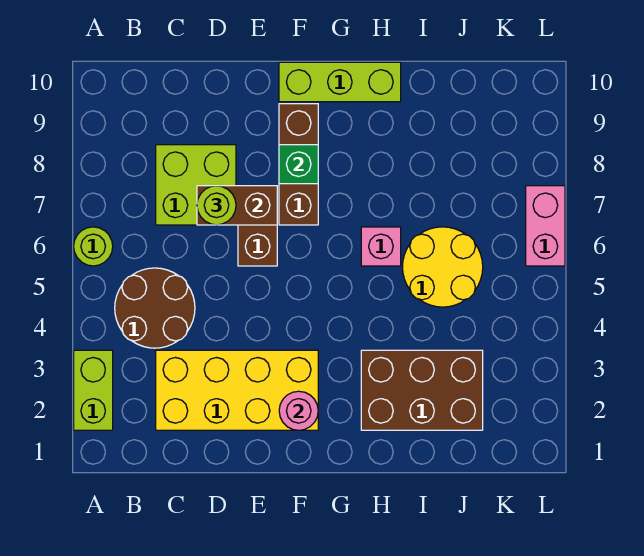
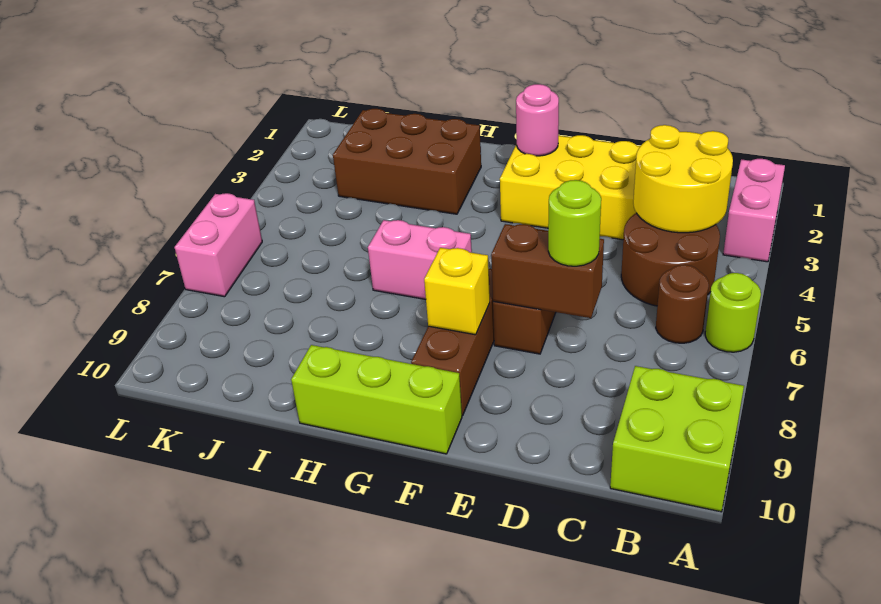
lime 1x2 brick [74,350,113,430] -> pink 1x2 brick [723,159,785,262]
none -> brown 1x1 round brick [656,265,709,343]
lime 2x2 brick [156,145,236,225] -> lime 2x2 brick moved to [610,366,744,512]
green 1x1 brick [279,145,318,184] -> yellow 1x1 brick [424,248,490,335]
pink 1x1 brick [361,227,401,266] -> pink 1x2 brick [368,220,472,299]
yellow 2x2 round brick [403,227,483,307] -> yellow 2x2 round brick moved to [633,125,733,233]

